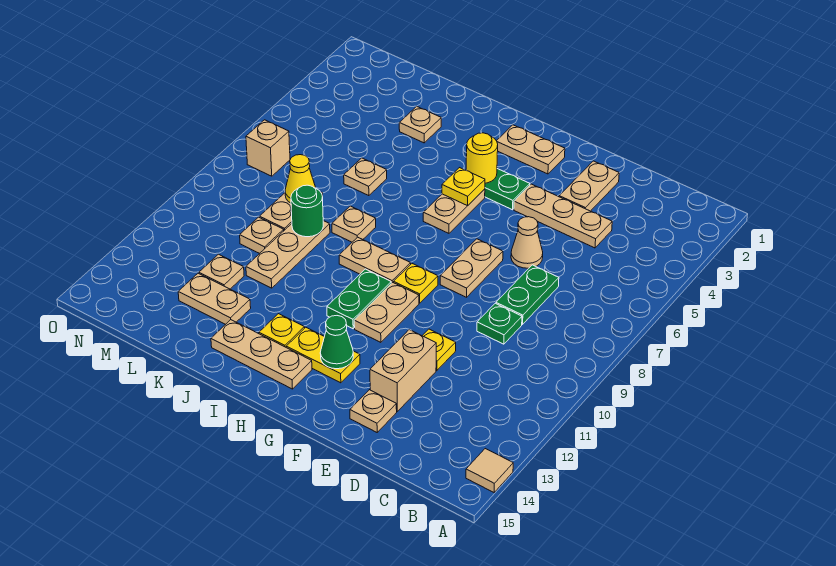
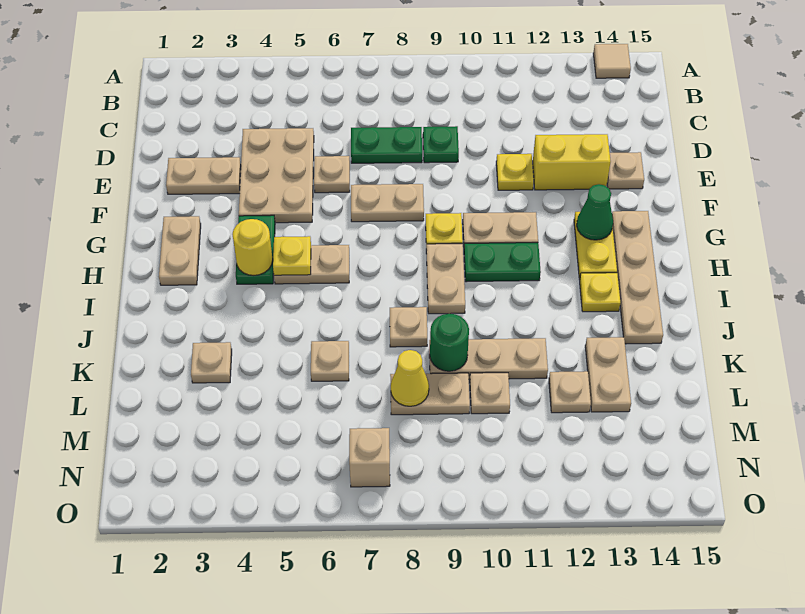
tan 1x3 plate [514,184,612,248] -> tan 2x3 plate [239,128,314,223]
tan 1x1 cone [511,217,543,268] -> tan 1x1 plate [314,156,350,193]
tan 1x2 brick [370,329,436,411] -> yellow 1x2 brick [533,134,611,190]
tan 1x3 plate [211,320,312,389] -> tan 1x4 plate [612,211,663,344]

